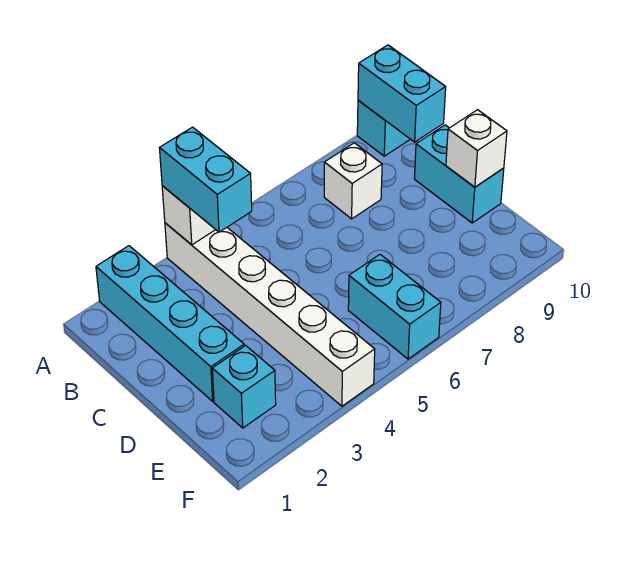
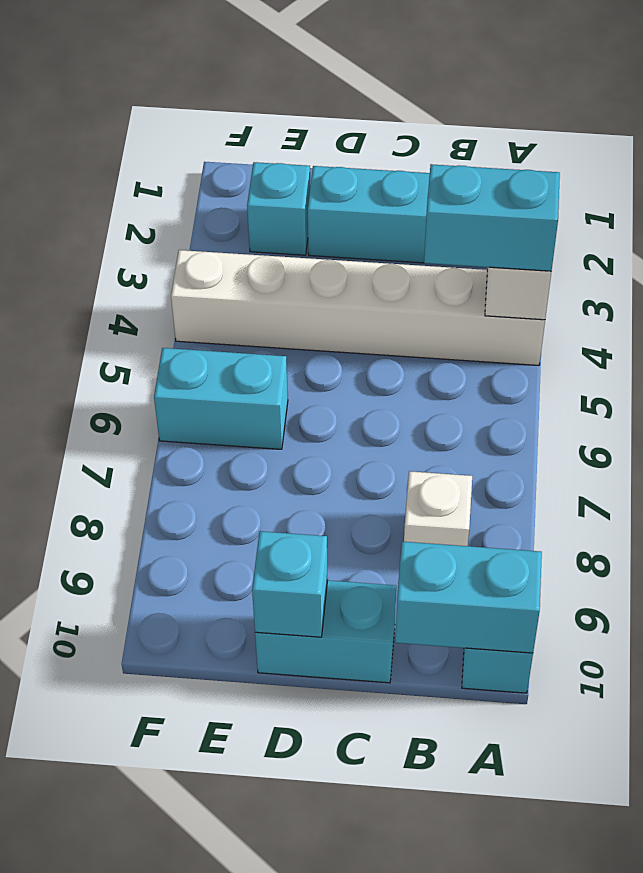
white 1x1 brick [446,110,507,187] -> cyan 1x1 brick [252,531,328,637]

